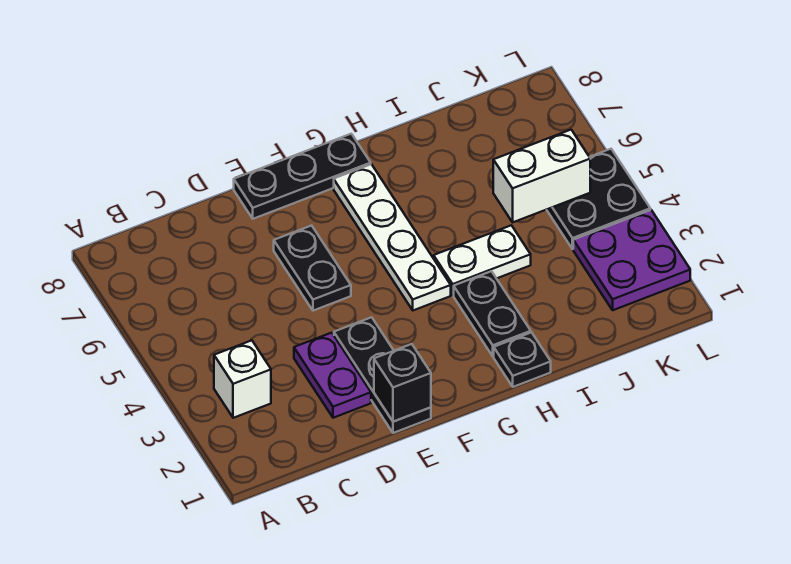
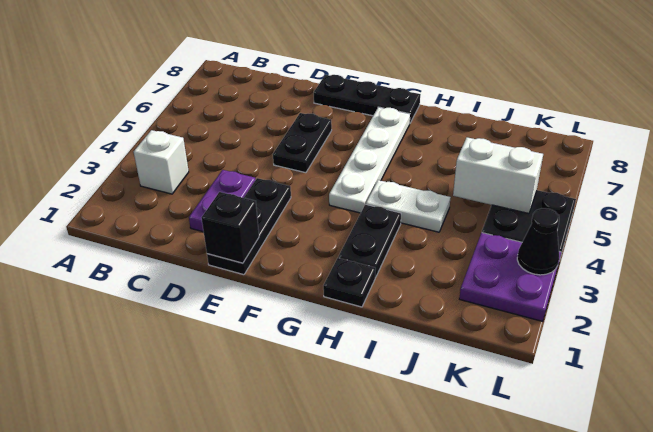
none -> black 1x1 cone [517,208,559,275]

